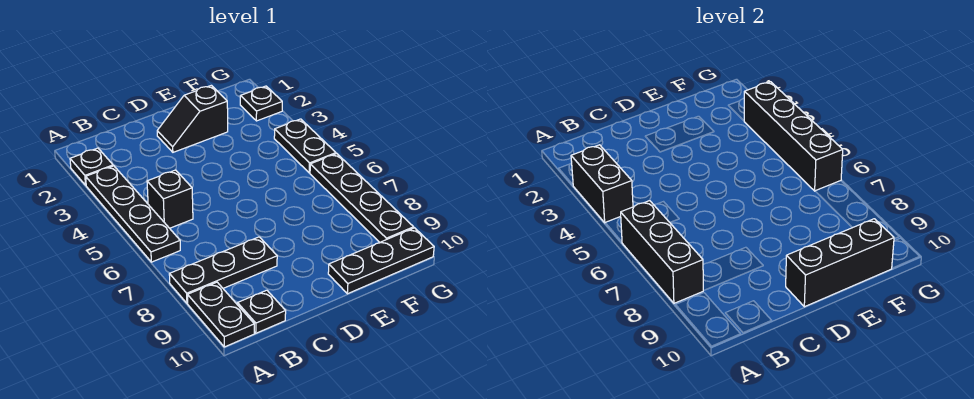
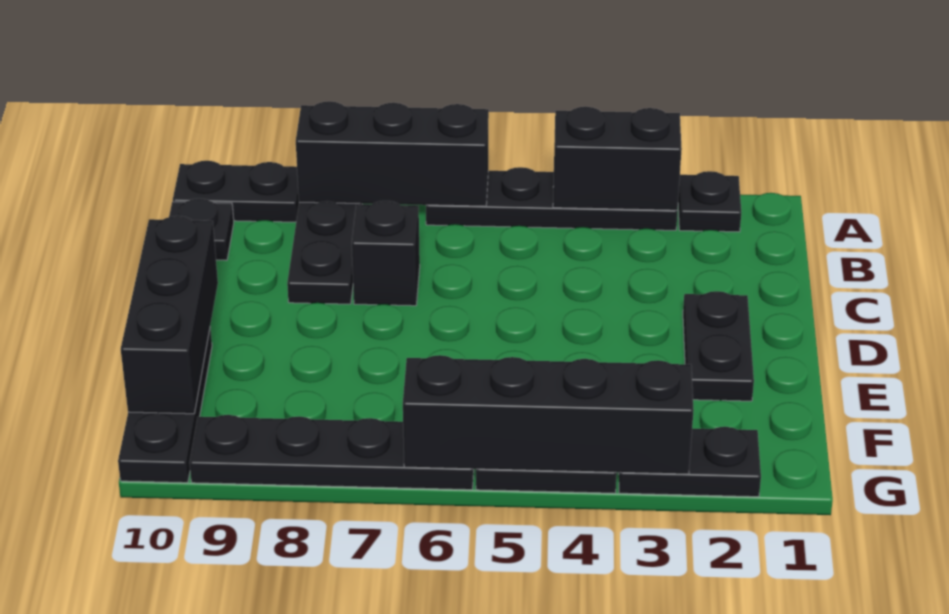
black 1x1 brick [147,170,193,228] -> black 1x1 brick moved to [352,201,420,306]
black 1x2 slope [157,85,228,152] -> black 1x2 plate [683,291,754,401]
black 1x1 plate [240,86,282,121] -> black 1x2 plate [619,427,761,497]

